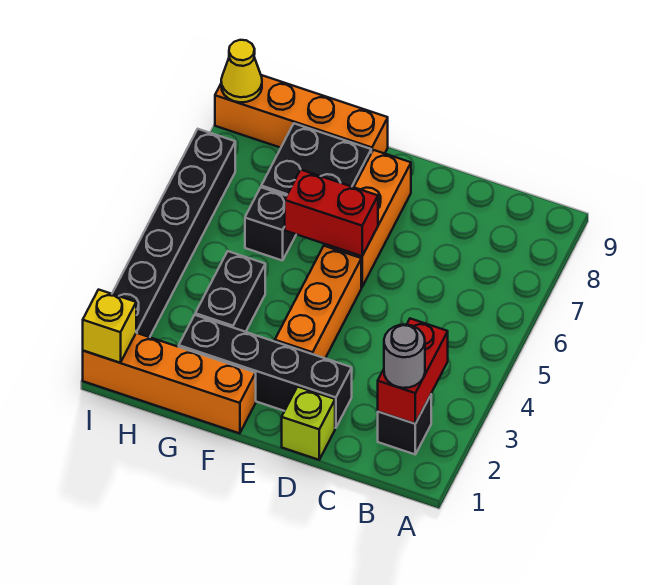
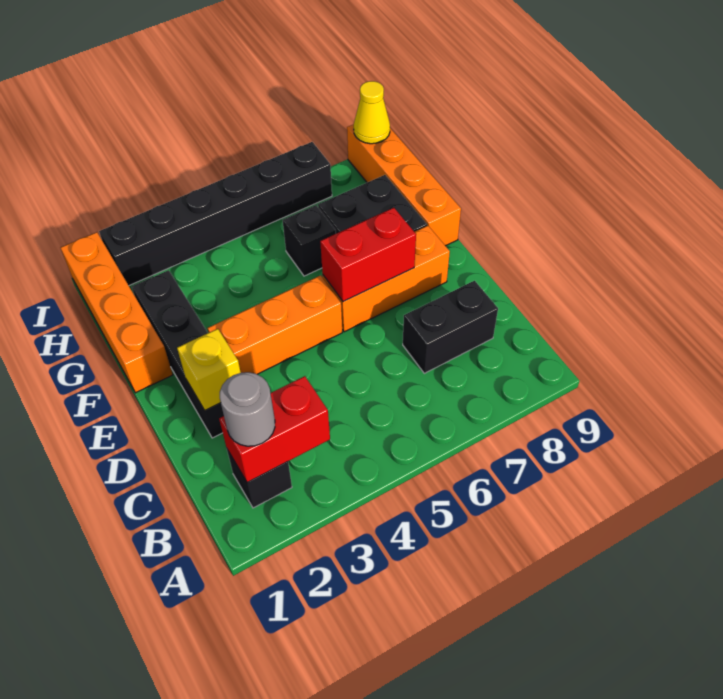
lime 1x1 brick [282,387,335,460] -> none
red 1x2 brick [285,170,378,256] -> red 1x2 brick turned to [320,208,416,302]
black 1x2 brick [195,251,265,332] -> black 1x2 brick moved to [403,281,498,373]
yellow 1x1 brick [83,290,136,363] -> yellow 1x1 brick moved to [177,329,241,410]

